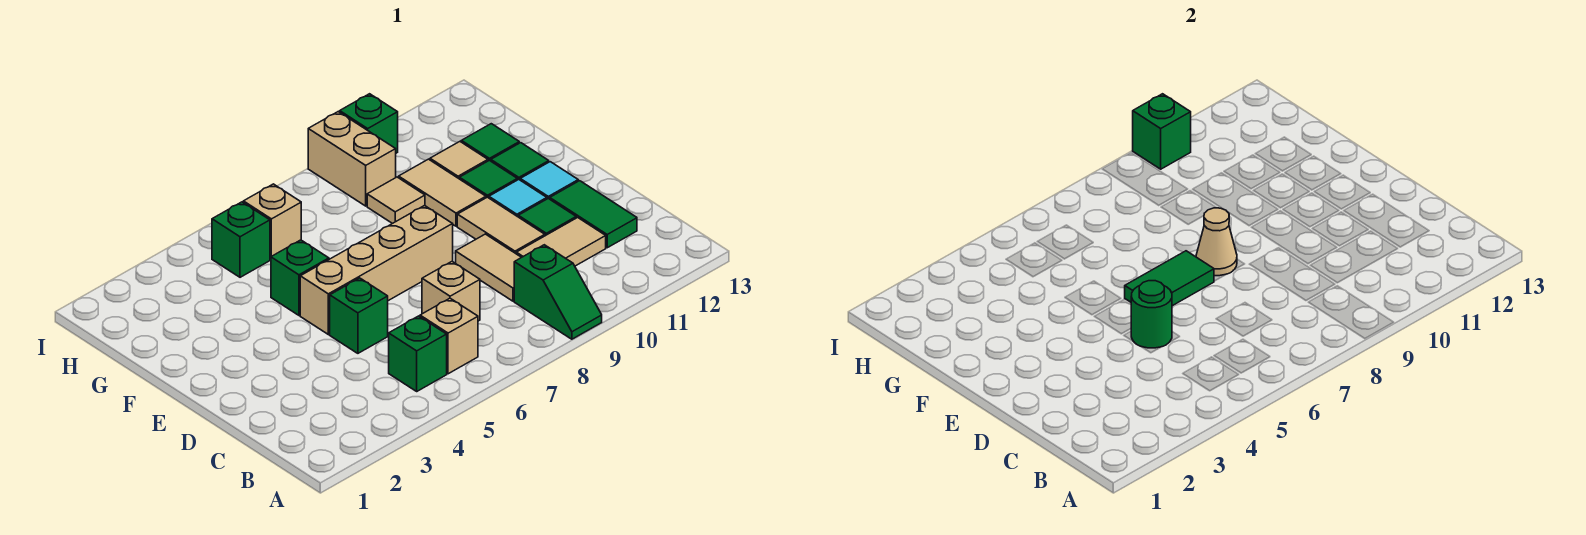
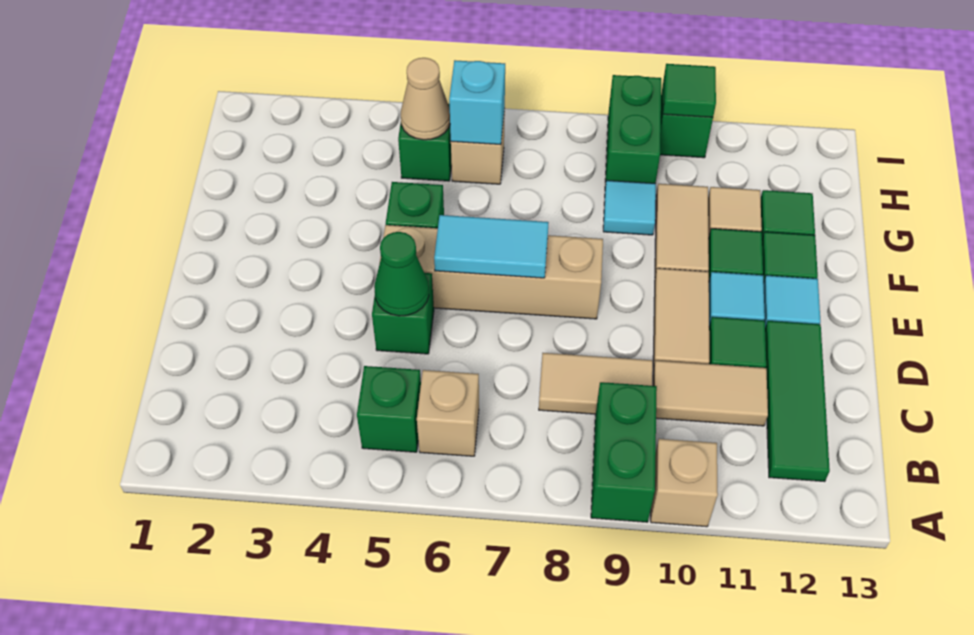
green 1x2 slope [514,245,602,339] -> green 1x2 brick [591,382,657,522]
tan 1x1 brick [422,261,480,321] -> tan 1x1 brick moved to [651,439,718,527]
tan 1x2 tile [456,234,521,301] -> tan 1x2 tile turned to [539,353,653,414]
green 1x2 tile [550,181,637,248] -> green 1x3 tile [765,321,830,482]
green 1x1 round brick [1131,281,1172,348] -> green 1x1 cone [374,232,429,316]
green 1x2 tile [1125,251,1214,306] -> cyan 1x2 tile [434,215,549,278]
tan 1x1 cone [1196,208,1237,276] -> tan 1x1 cone moved to [401,58,450,140]
tan 1x1 tile [367,177,425,224] -> cyan 1x1 tile [603,180,656,235]
none -> cyan 1x1 brick [449,60,505,145]
tan 1x2 brick [308,112,396,206] -> green 1x2 brick [605,75,661,186]
green 1x1 brick [1133,94,1191,169] -> green 1x1 tile [663,64,716,117]

